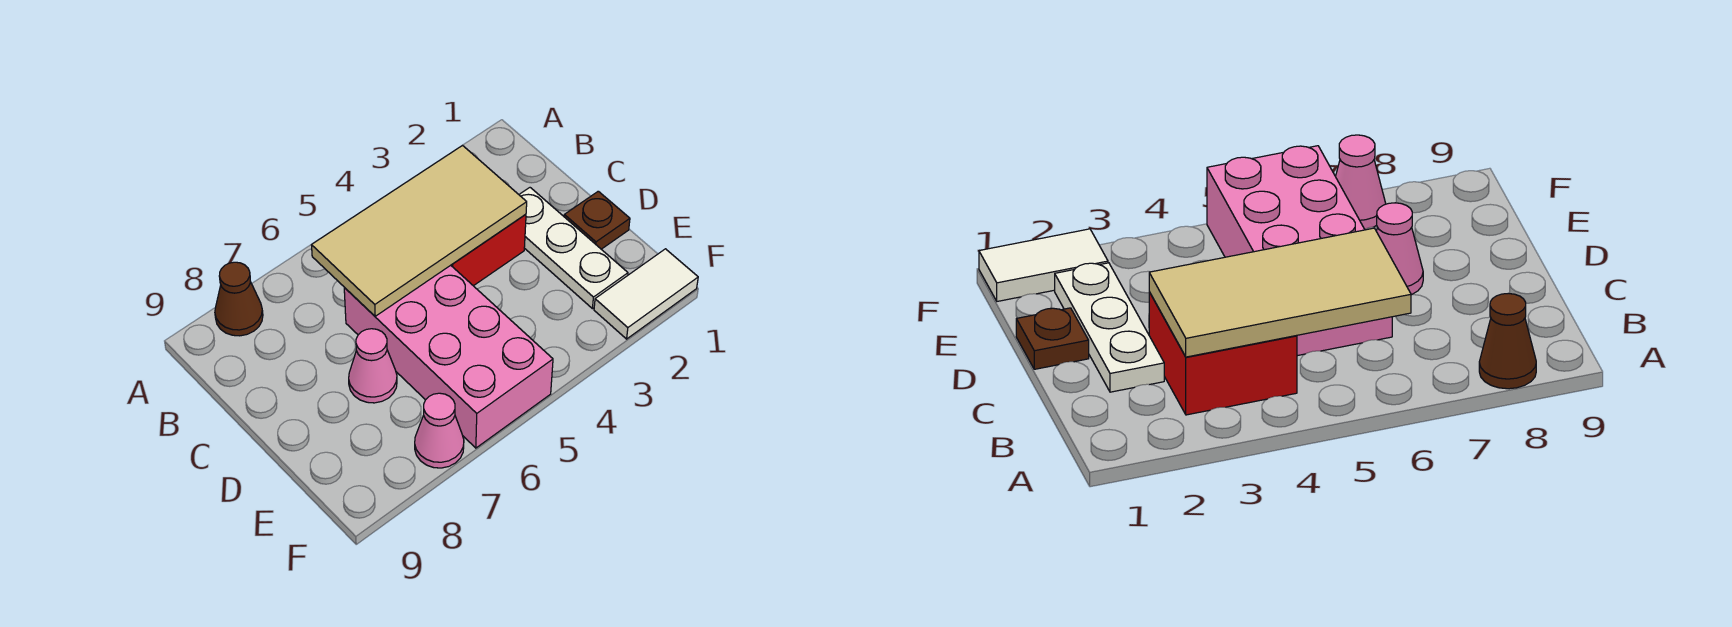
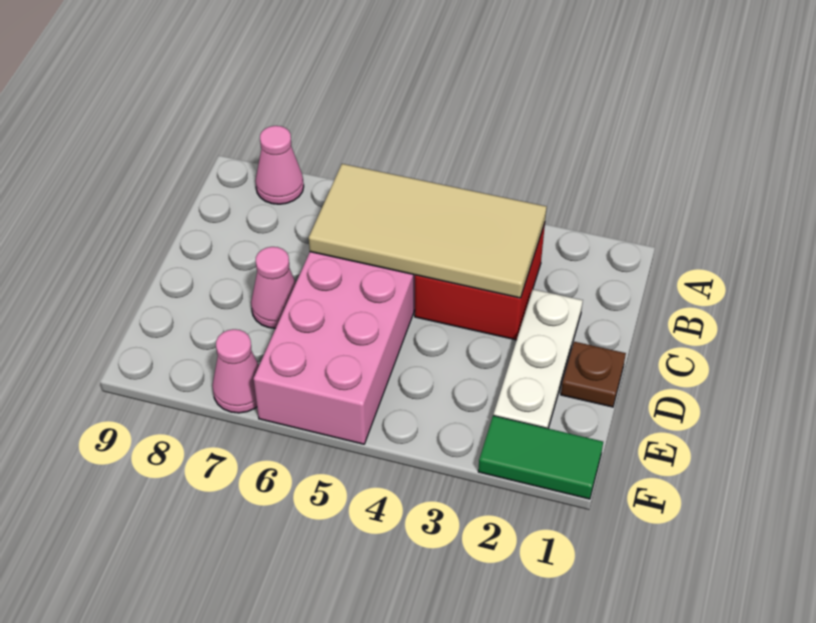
brown 1x1 cone [215,262,263,336] -> pink 1x1 cone [255,126,304,204]
white 1x2 tile [594,249,698,339] -> green 1x2 tile [478,416,603,499]

